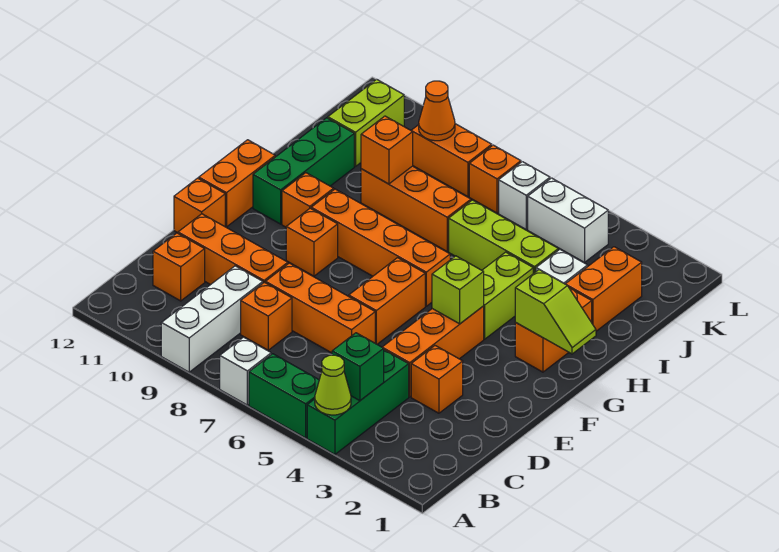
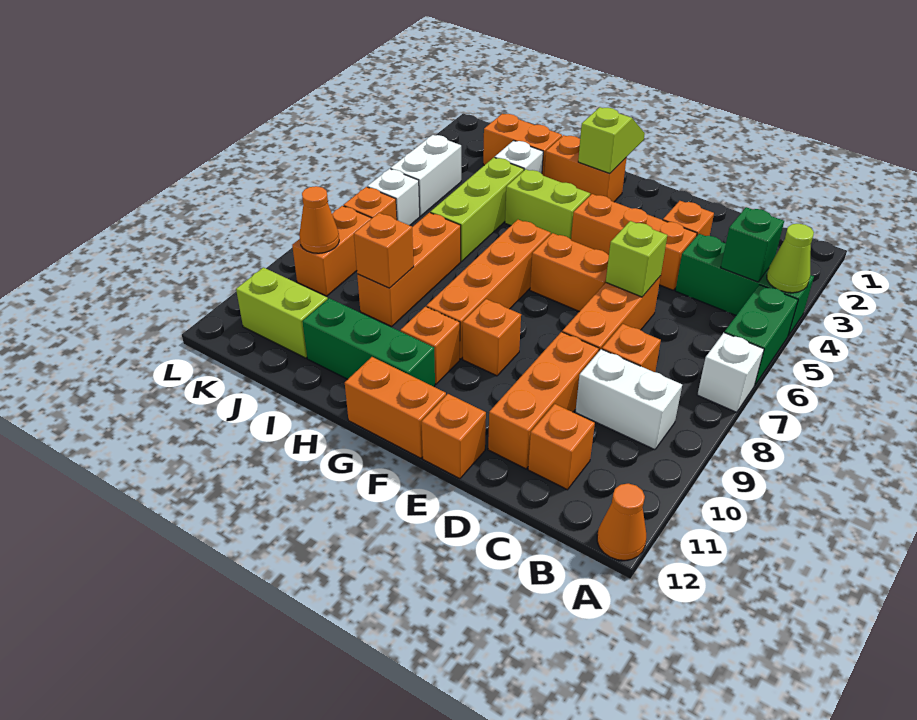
white 1x3 brick [161,266,263,372] -> white 1x2 brick [576,349,682,450]
none -> orange 1x1 cone [597,483,646,560]
lime 1x1 brick [432,256,484,324] -> lime 1x1 brick moved to [606,221,667,297]

